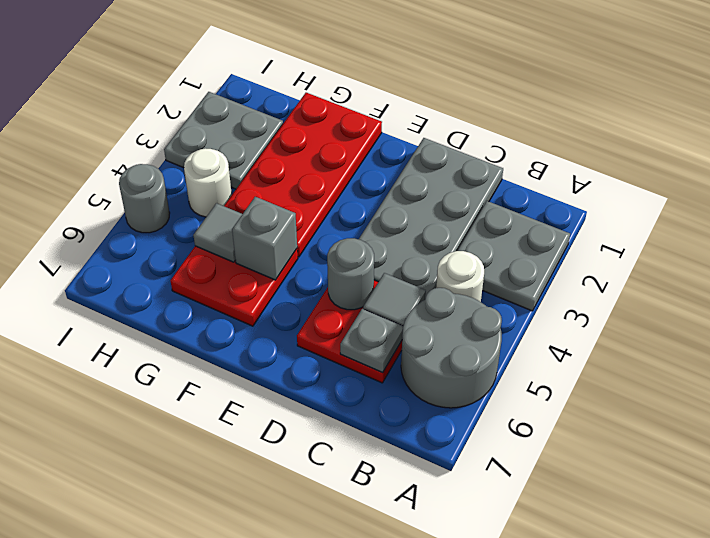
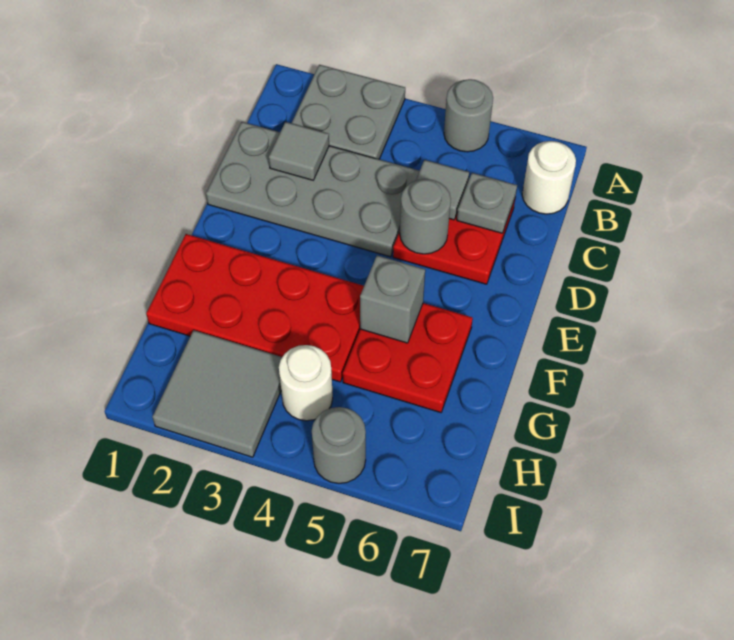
grey 2x2 round brick [401,288,502,408] -> grey 1x1 round brick [444,79,493,152]
white 1x1 round brick [436,251,484,302] -> white 1x1 round brick moved to [522,141,576,214]
grey 1x1 tile [193,203,242,262] -> grey 1x1 tile moved to [269,122,329,180]
grey 2x2 plate [164,92,283,189] -> grey 2x2 tile [152,330,282,457]

